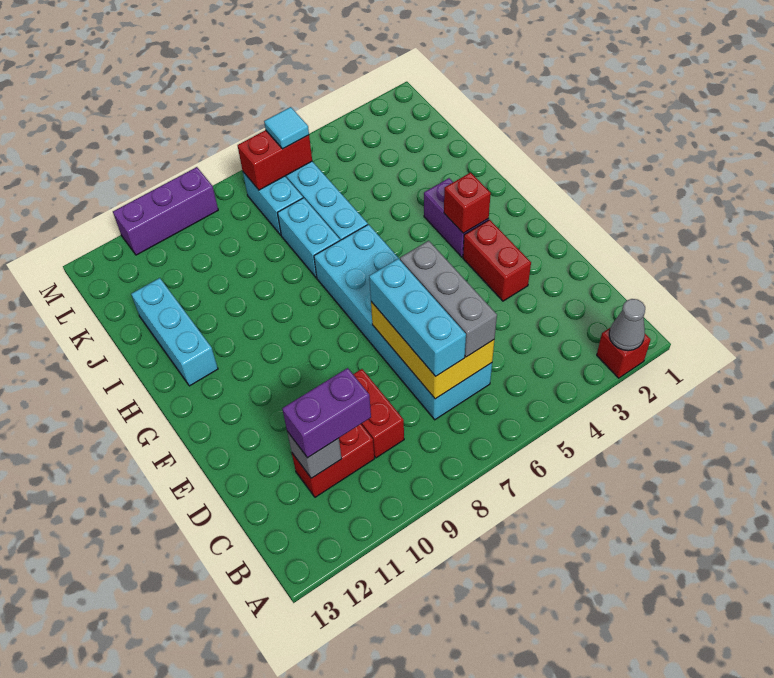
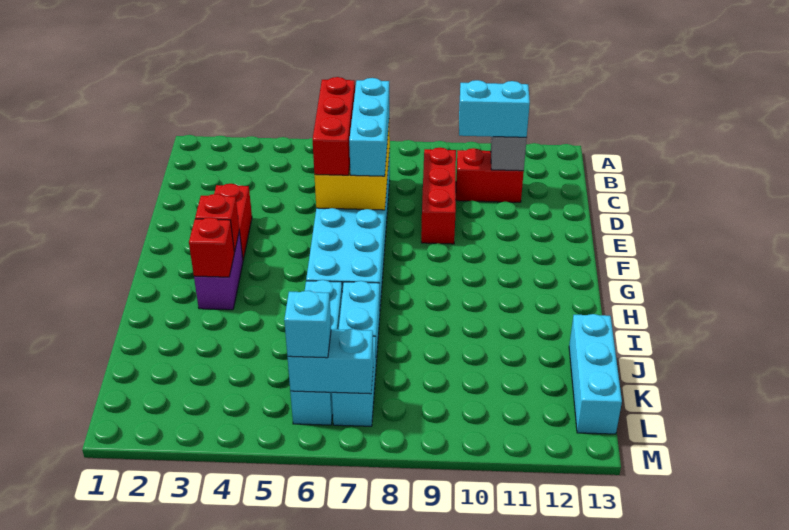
red 1x1 brick [597,328,651,378] -> red 1x1 brick moved to [189,217,234,277]
grey 1x1 cone [609,299,645,351] -> none
grey 1x3 brick [400,241,497,357] -> red 1x3 brick [313,77,355,175]
red 1x2 brick [353,369,404,458] -> red 1x3 brick [421,148,456,244]
purple 1x2 brick [282,368,371,458] -> cyan 1x2 brick [459,80,530,137]
cyan 1x3 brick [131,278,218,386] -> cyan 1x3 brick moved to [569,314,622,434]
red 1x2 brick [238,130,312,190] -> cyan 1x2 brick [287,329,373,394]
cyan 1x1 tile [264,107,309,149] -> cyan 1x1 brick [284,291,331,358]
purple 1x3 brick [113,167,218,255] -> none

